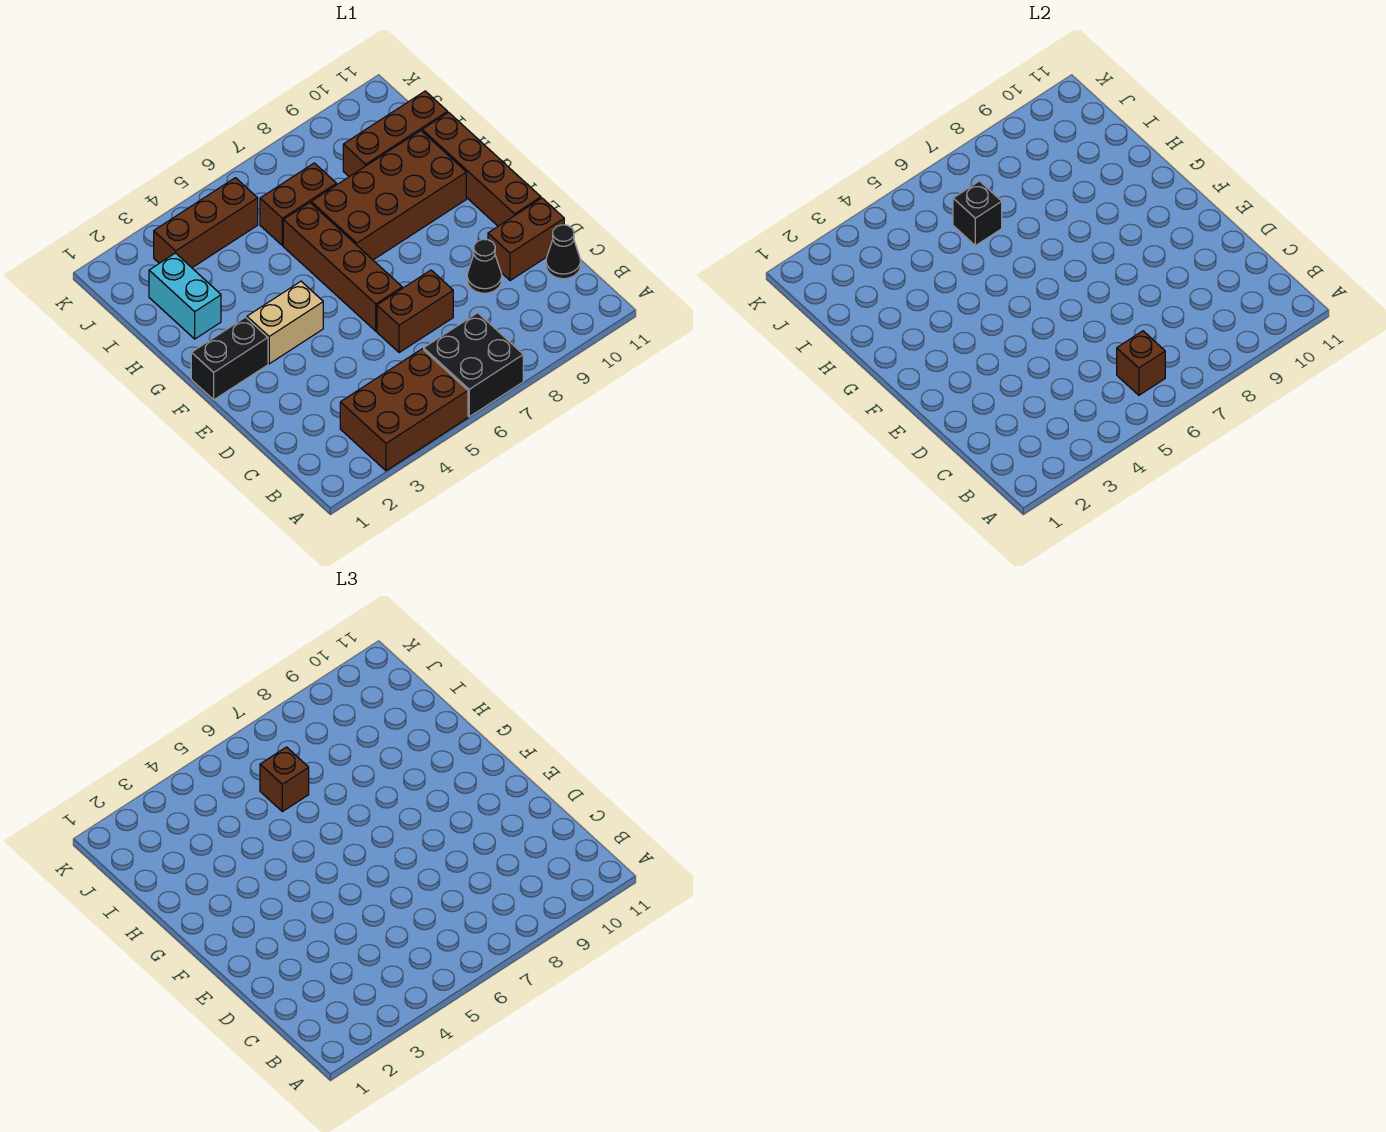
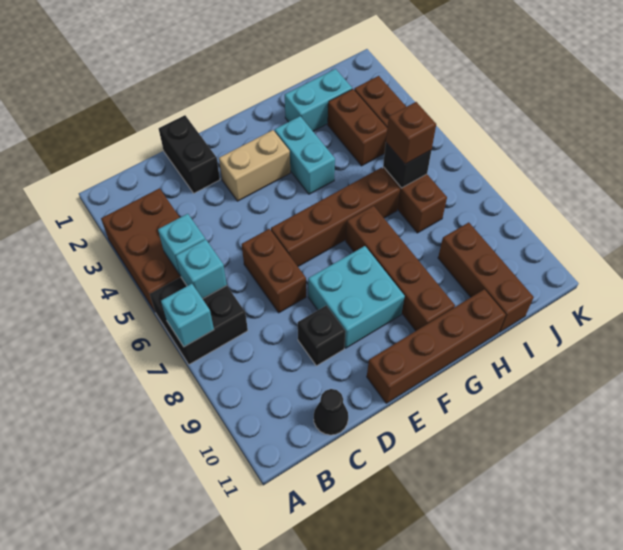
none -> cyan 1x1 brick [161,284,214,347]
none -> cyan 1x1 brick [158,214,205,275]
brown 1x1 brick [1117,331,1165,395] -> cyan 1x1 brick [176,239,227,299]
black 1x1 cone [467,239,502,293] -> black 1x1 brick [298,305,346,366]
brown 1x2 brick [488,198,564,281] -> brown 1x2 brick moved to [328,89,387,166]
none -> cyan 2x2 brick [308,246,405,348]
black 1x2 brick [191,317,268,400] -> black 1x2 brick moved to [159,115,220,193]
tan 1x2 brick [247,281,323,364] -> tan 1x2 brick turned to [219,130,290,201]
none -> cyan 1x2 brick [275,116,335,194]
brown 2x4 brick [311,131,466,260] -> brown 1x4 brick [346,206,455,331]

